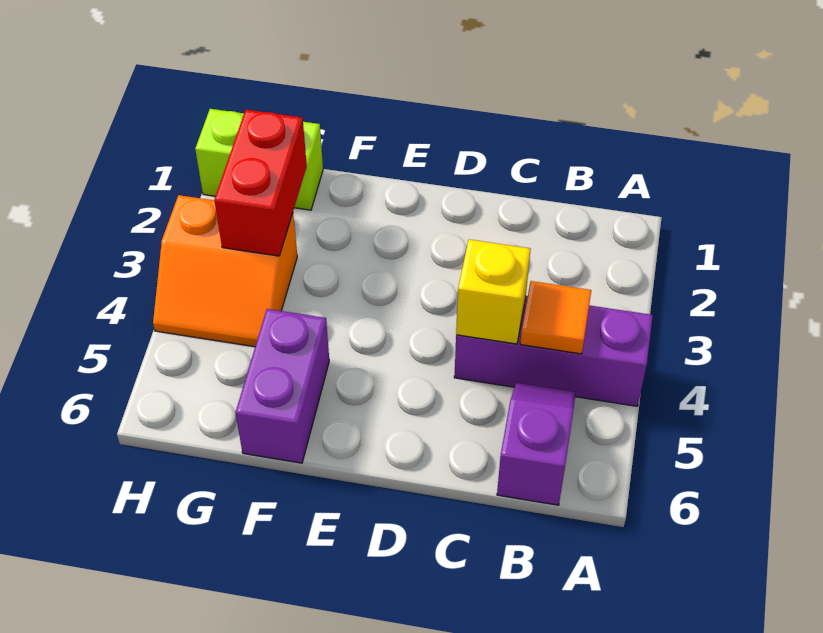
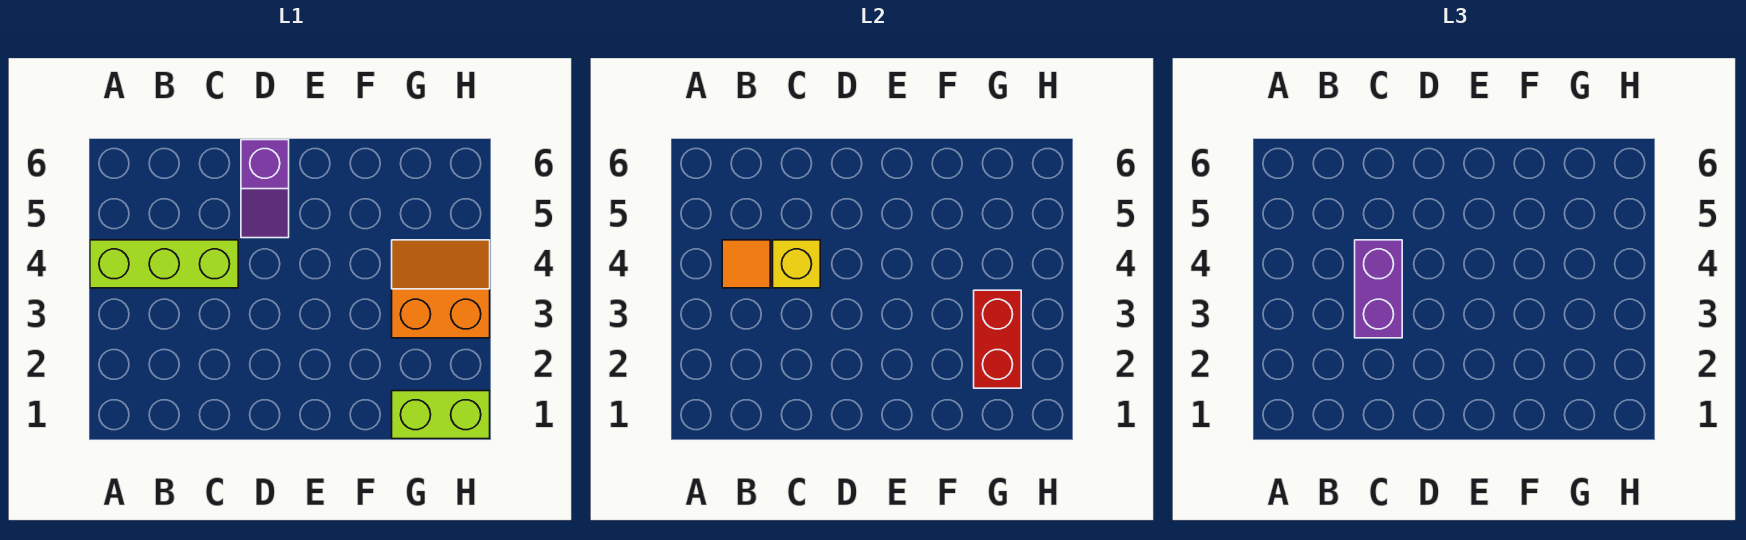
purple 1x3 brick [454,296,653,406] -> lime 1x3 brick [90,240,238,288]
purple 1x2 slope [497,382,576,505] -> purple 1x2 slope moved to [241,140,289,238]
purple 1x2 brick [235,309,329,463] -> purple 1x2 brick moved to [1355,240,1402,338]

